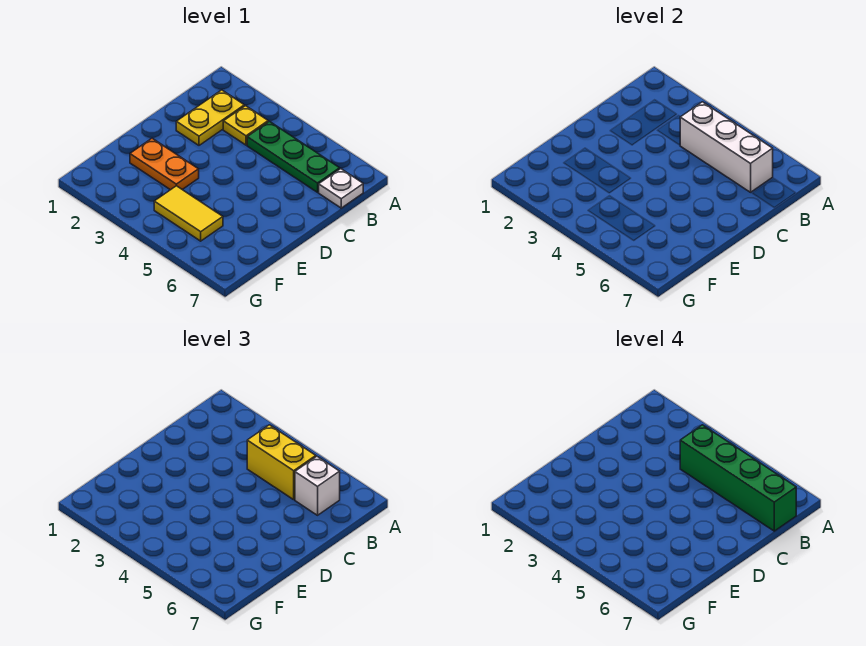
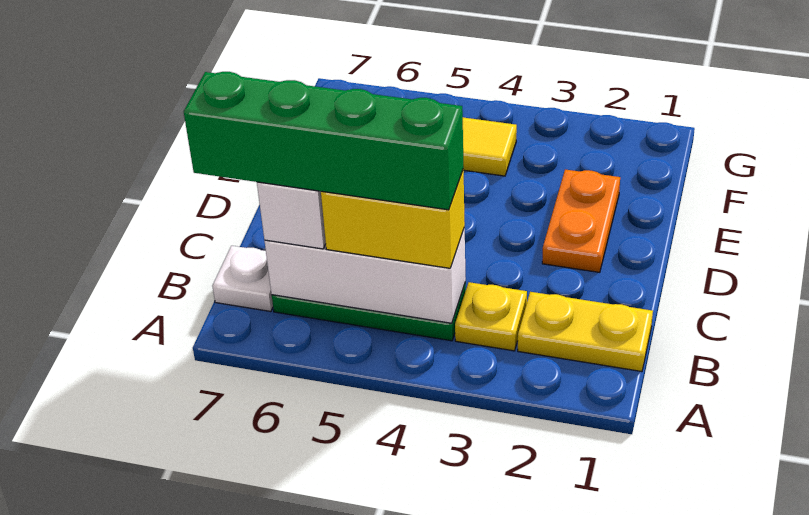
yellow 1x2 plate [176,90,244,145] -> yellow 1x2 plate turned to [518,292,653,371]
orange 1x2 plate [130,138,199,190] -> orange 1x2 plate turned to [542,169,620,272]

